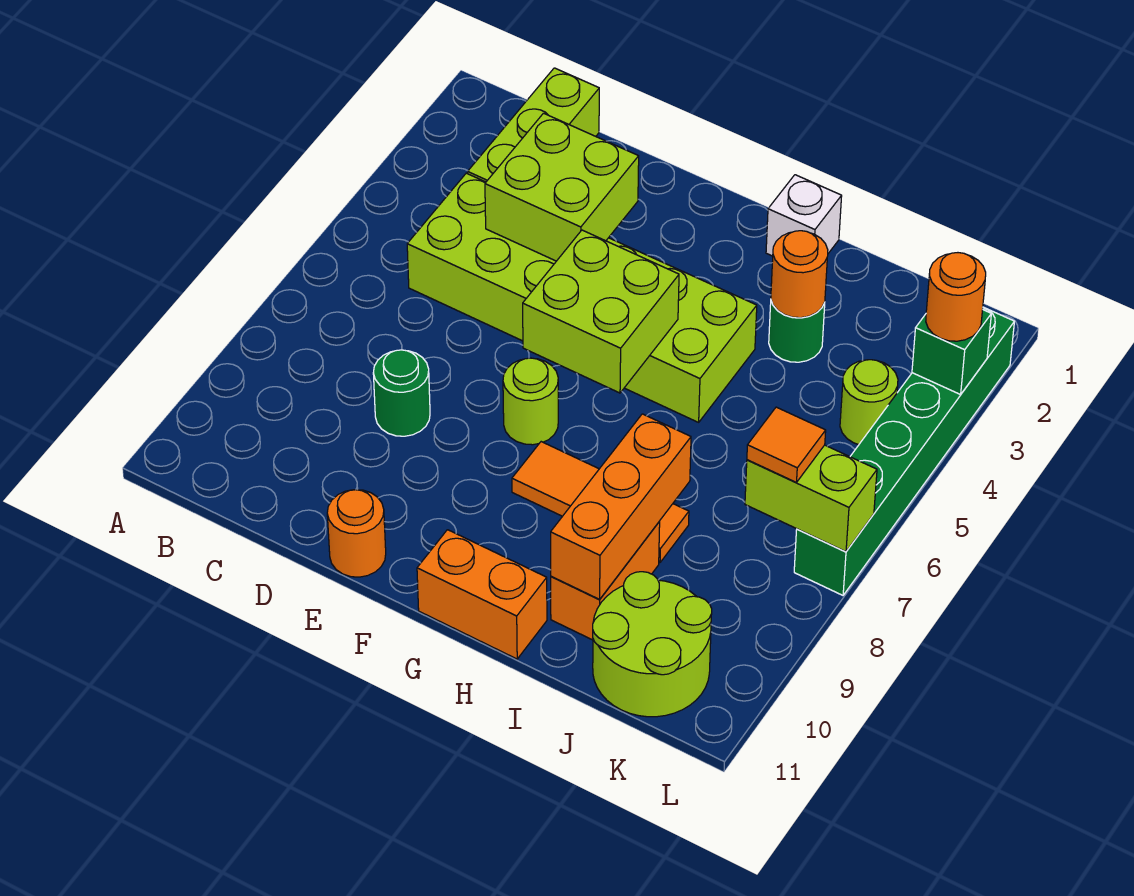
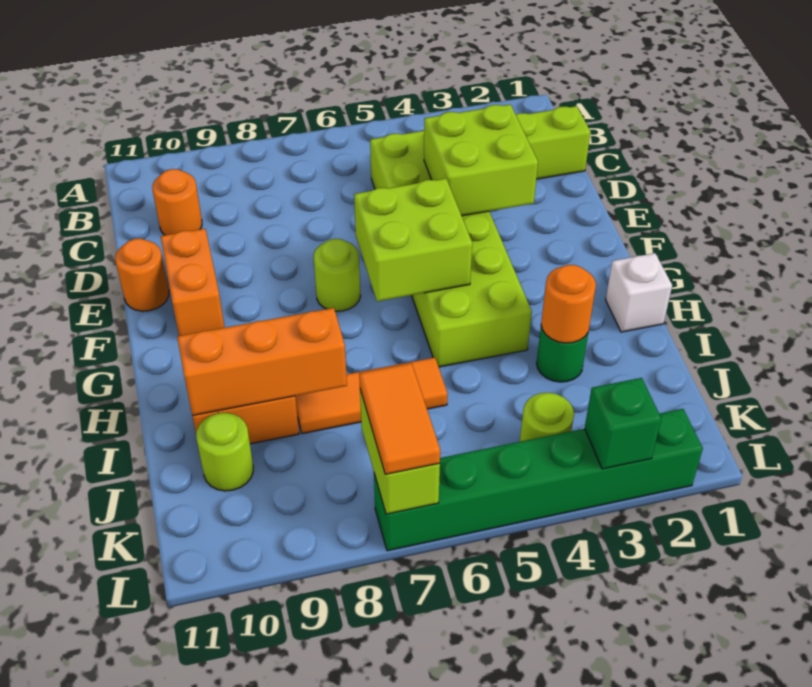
green 1x1 round brick [373,350,430,436] -> none
orange 1x3 tile [512,442,689,563] -> orange 1x3 tile turned to [295,358,448,434]
orange 1x2 brick [417,530,547,659] -> orange 1x2 brick moved to [161,229,225,336]
lime 2x2 round brick [593,572,712,717] -> lime 1x1 round brick [196,413,253,491]
orange 1x1 tile [747,407,826,482] -> orange 1x2 tile [359,363,440,474]
orange 1x1 round brick [926,253,986,341] -> orange 1x1 round brick moved to [152,169,202,235]

